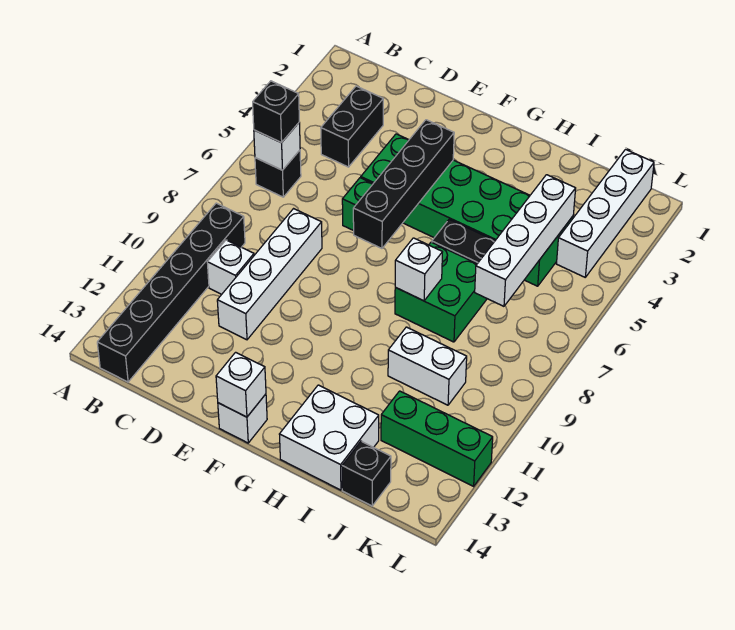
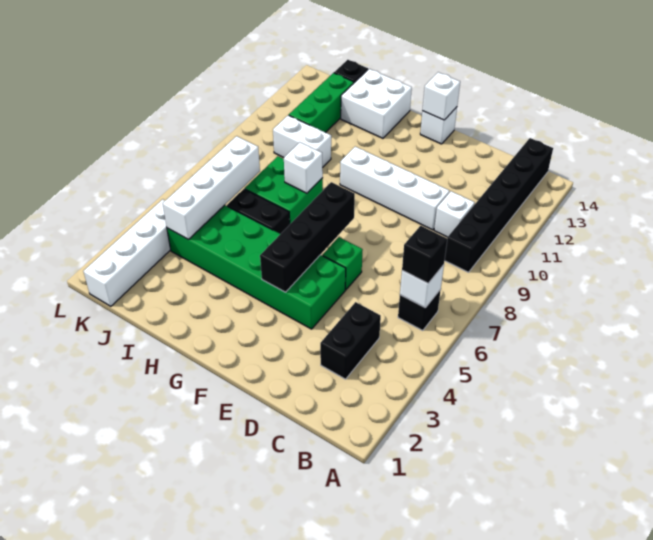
white 1x4 brick [217,209,322,340] -> white 1x4 brick turned to [340,147,450,230]
green 1x3 brick [381,391,493,486] -> green 1x3 brick turned to [289,73,354,133]

